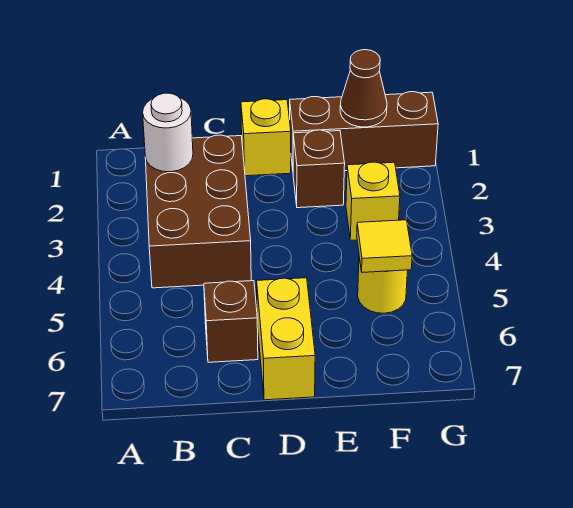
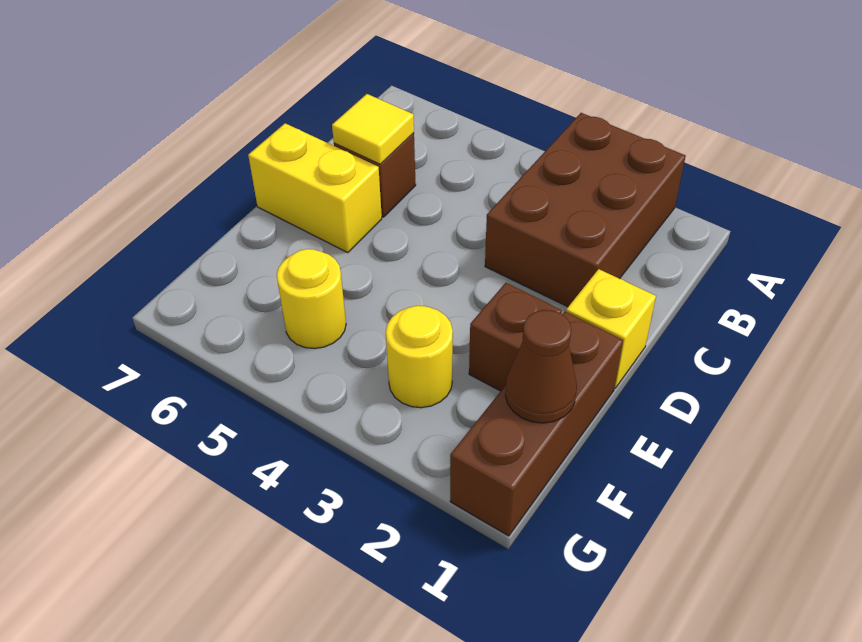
brown 2x3 brick [145,135,251,288] -> brown 2x3 brick turned to [485,113,686,307]
white 1x1 round brick [143,93,193,172] -> none
yellow 1x1 brick [346,162,400,240] -> yellow 1x1 round brick [386,306,453,408]
yellow 1x1 tile [357,220,412,272] -> yellow 1x1 tile moved to [332,94,414,164]

